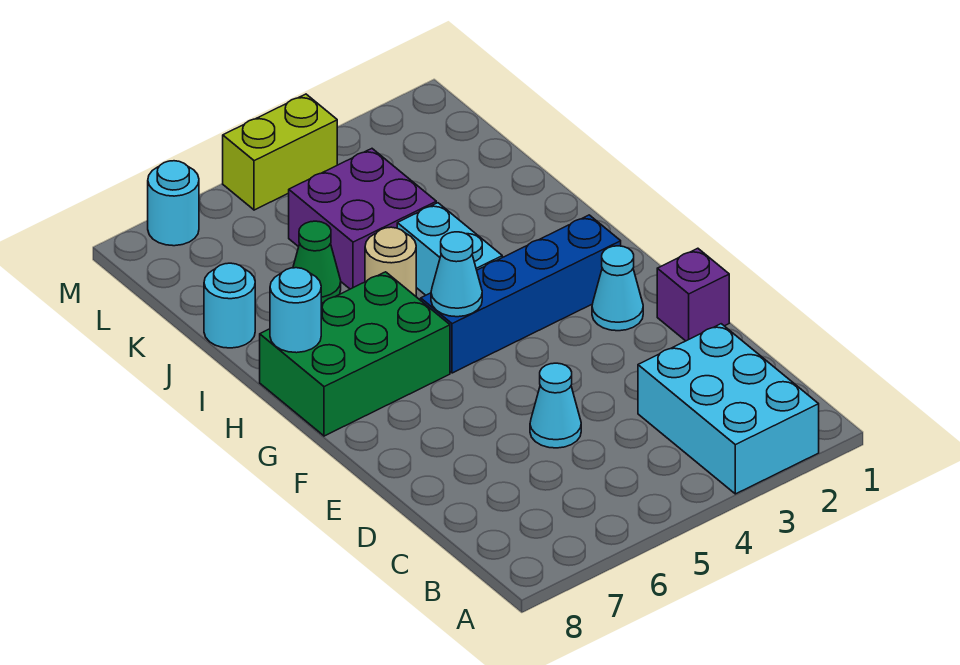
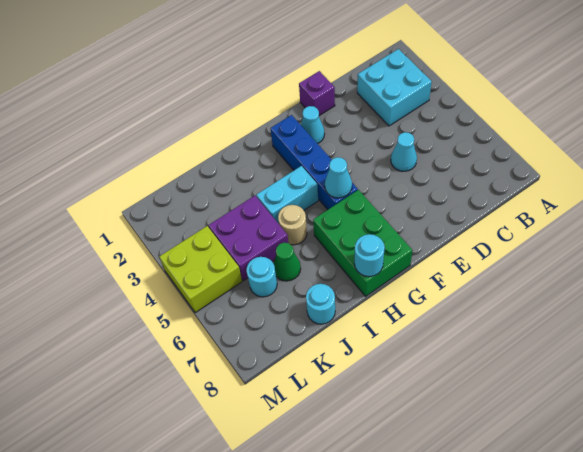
cyan 2x3 brick [638,324,819,494] -> cyan 2x2 brick [357,49,432,126]
lime 1x2 brick [223,94,337,210] -> lime 2x2 brick [159,226,242,313]
cyan 1x1 round brick [148,161,199,246] -> cyan 1x1 round brick moved to [246,257,277,297]

